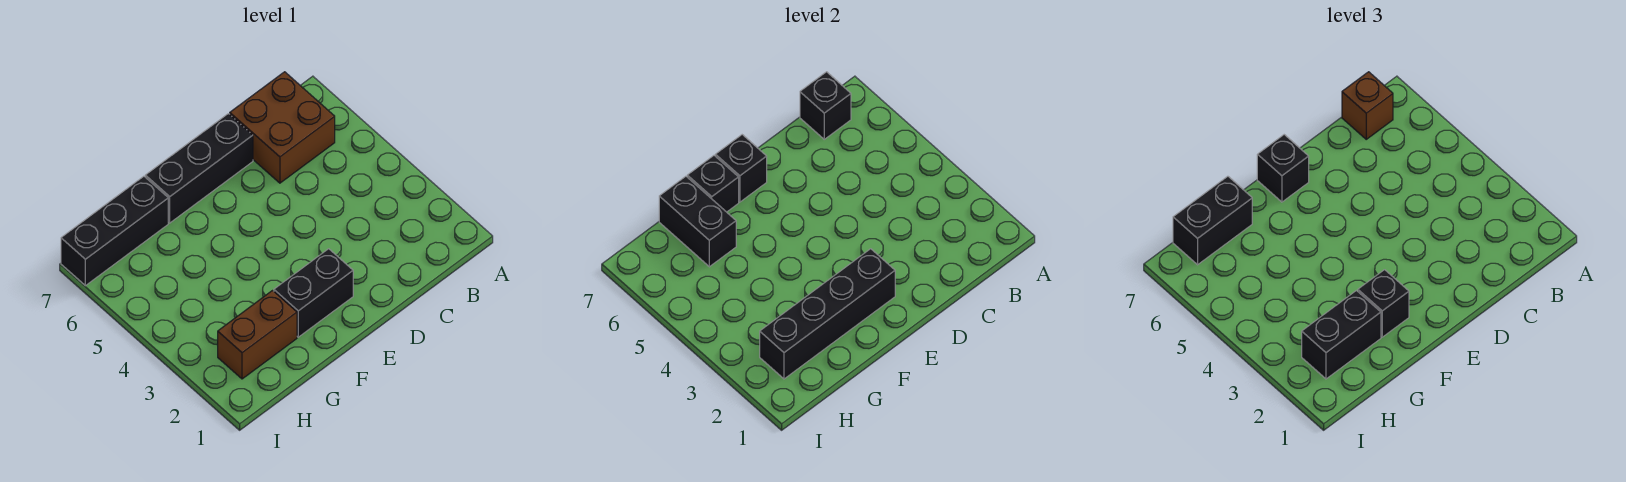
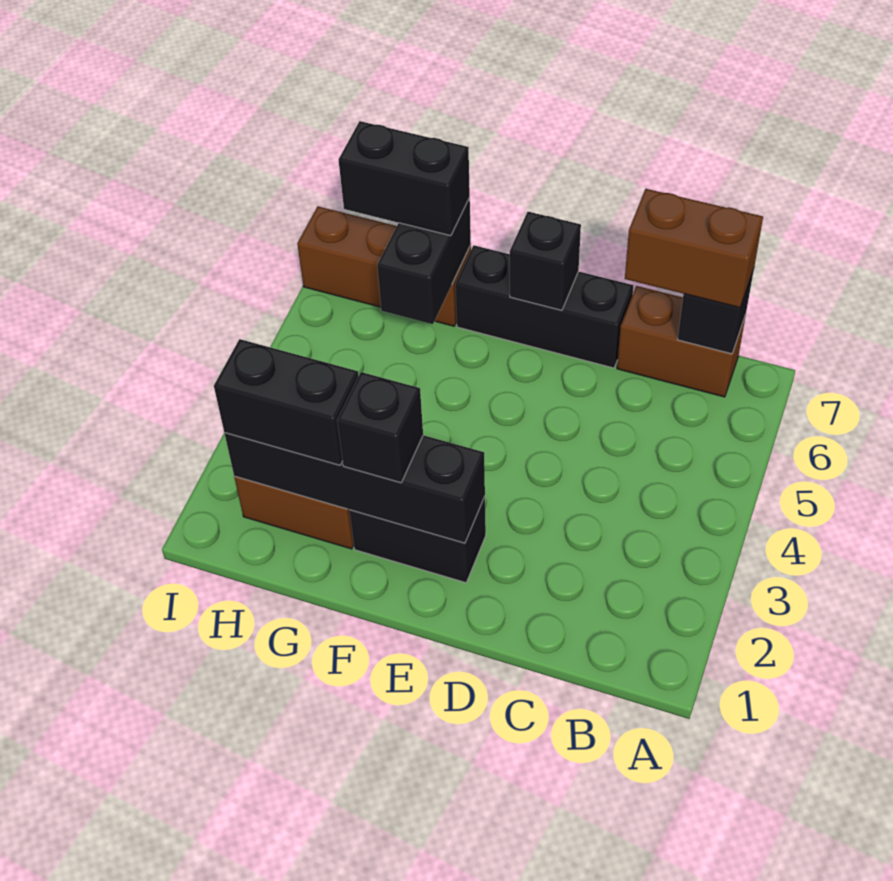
brown 2x2 brick [230,72,335,183] -> brown 1x2 brick [617,286,746,397]
brown 1x1 brick [1342,72,1393,139] -> brown 1x2 brick [625,189,763,308]
black 1x1 brick [1257,135,1309,202] -> none
black 1x1 brick [687,156,739,212] -> none
black 1x3 brick [61,176,168,286] -> brown 1x3 brick [297,207,471,326]

